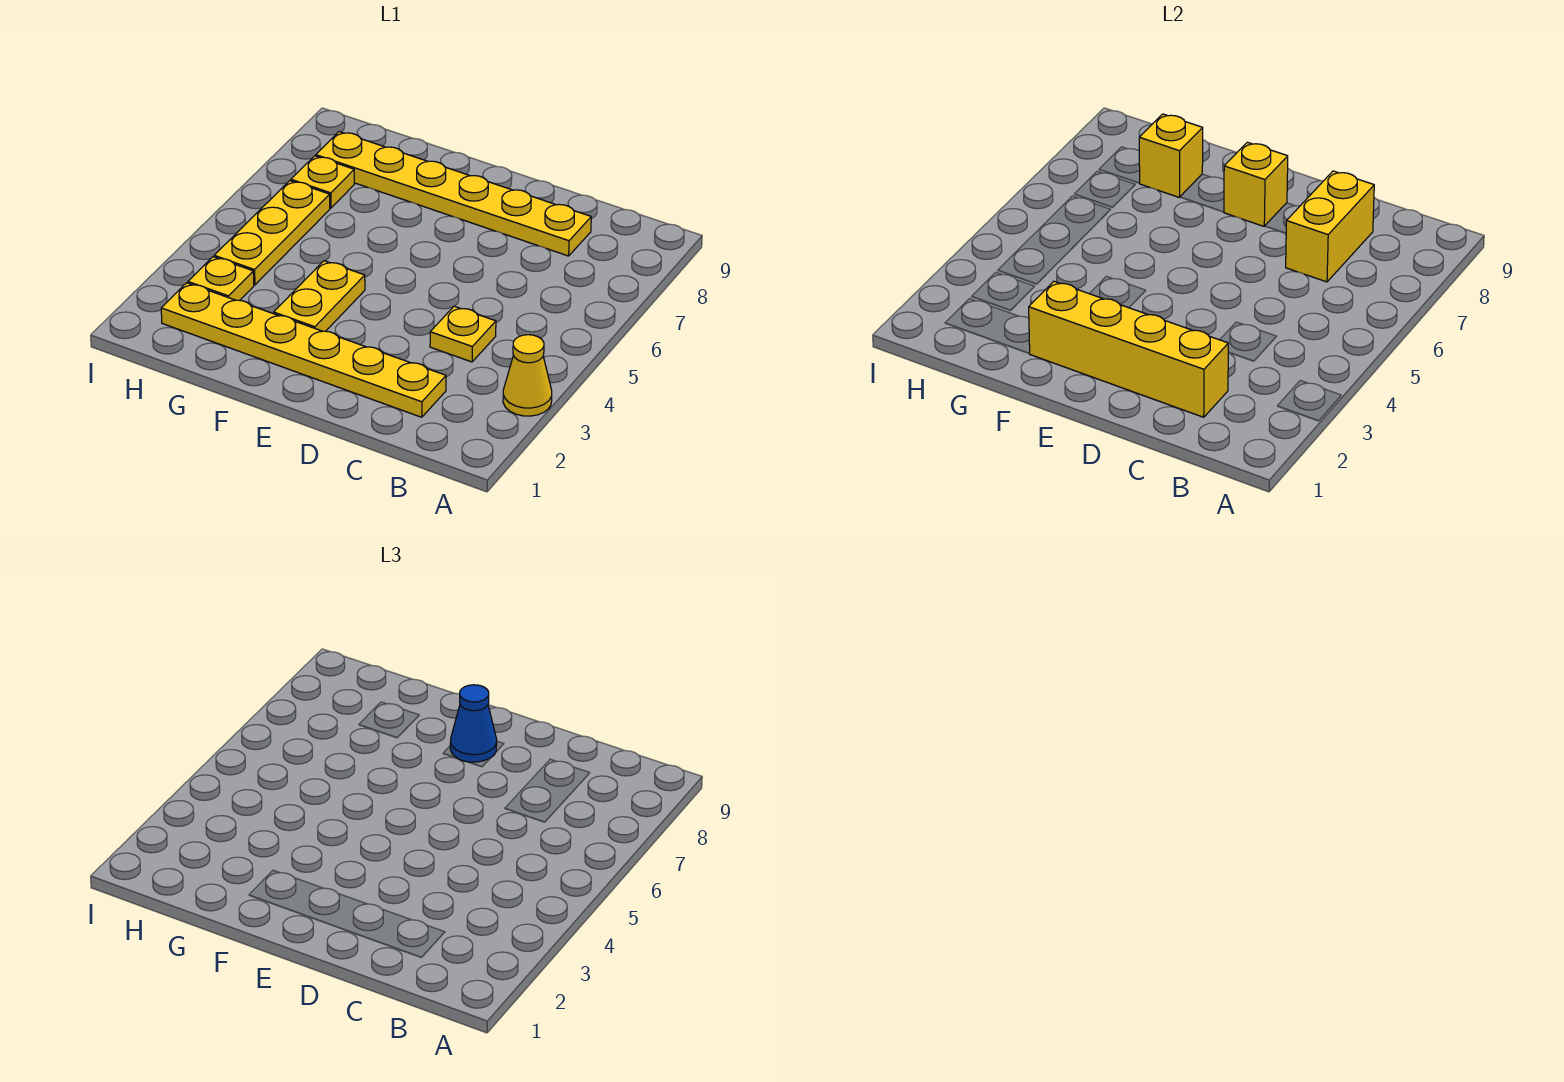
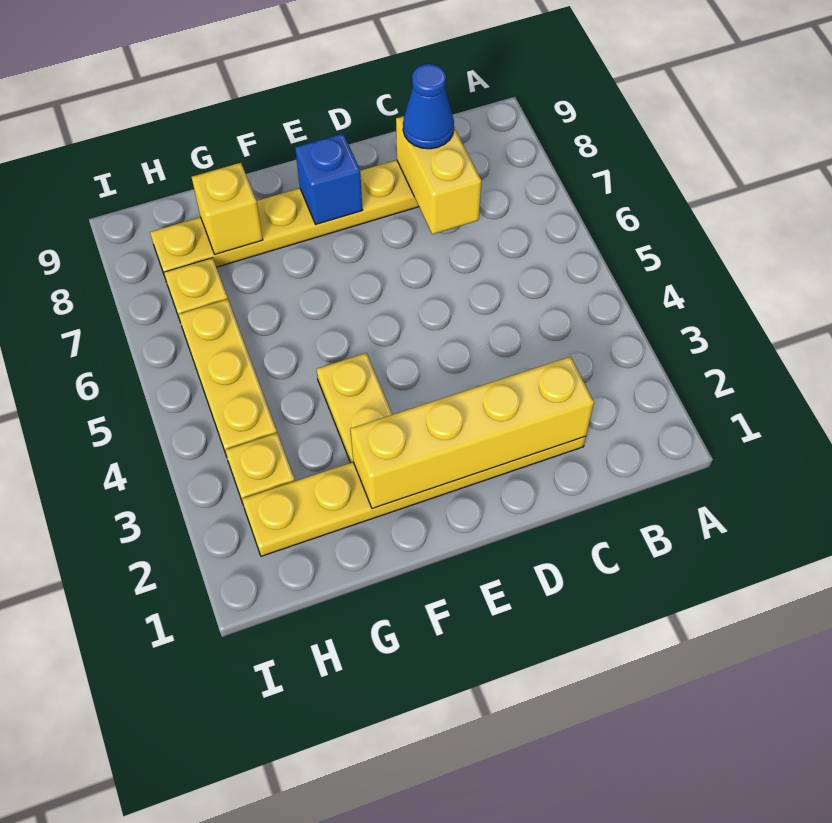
yellow 1x1 cone [503,335,552,416] -> none
yellow 1x1 plate [430,306,496,362] -> none
yellow 1x1 brick [1224,142,1288,226] -> blue 1x1 brick [295,134,362,224]
blue 1x1 cone [450,685,497,762] -> blue 1x1 cone moved to [403,64,454,149]

